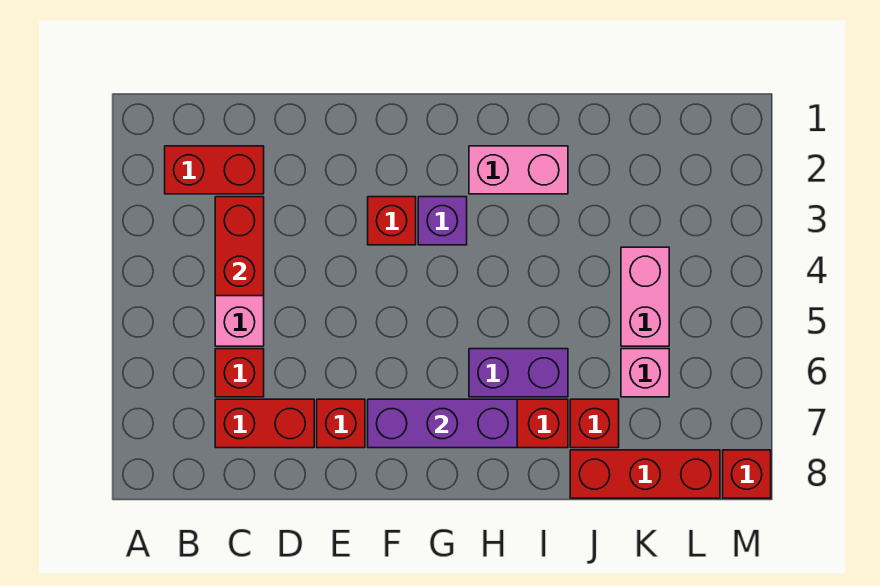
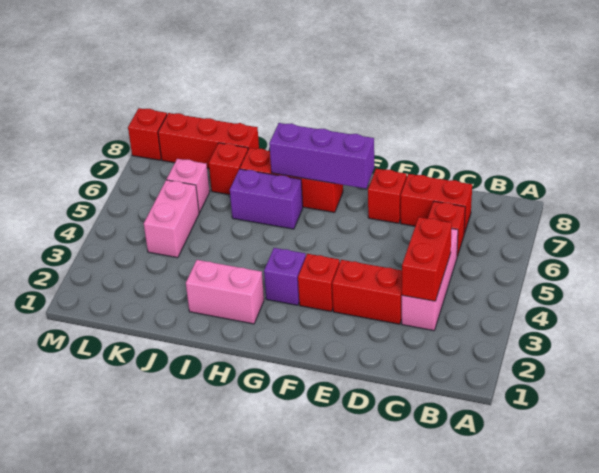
red 1x2 brick [165,146,264,194] -> red 1x2 brick moved to [332,260,402,324]

